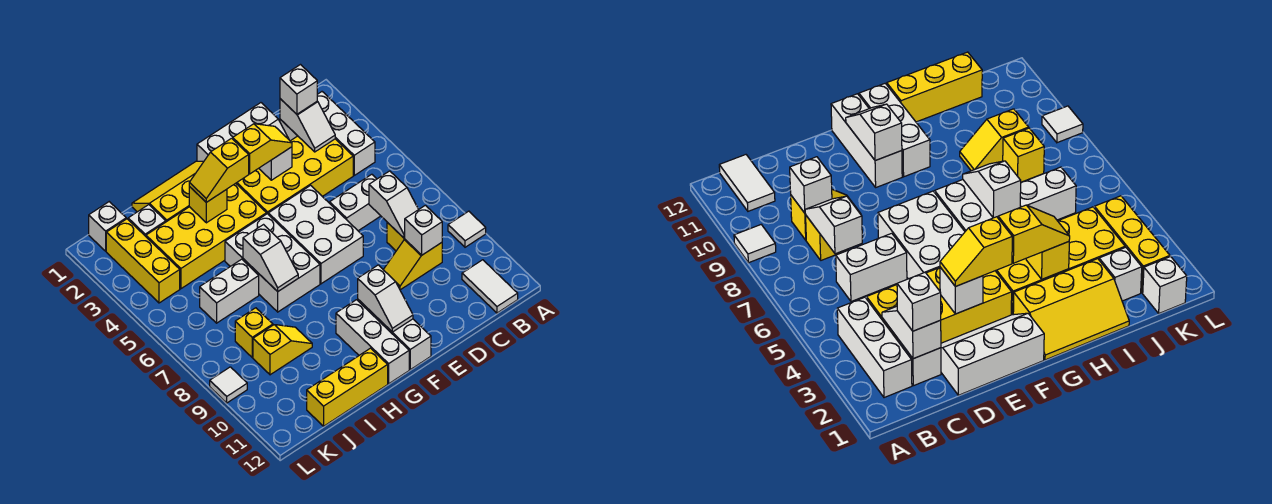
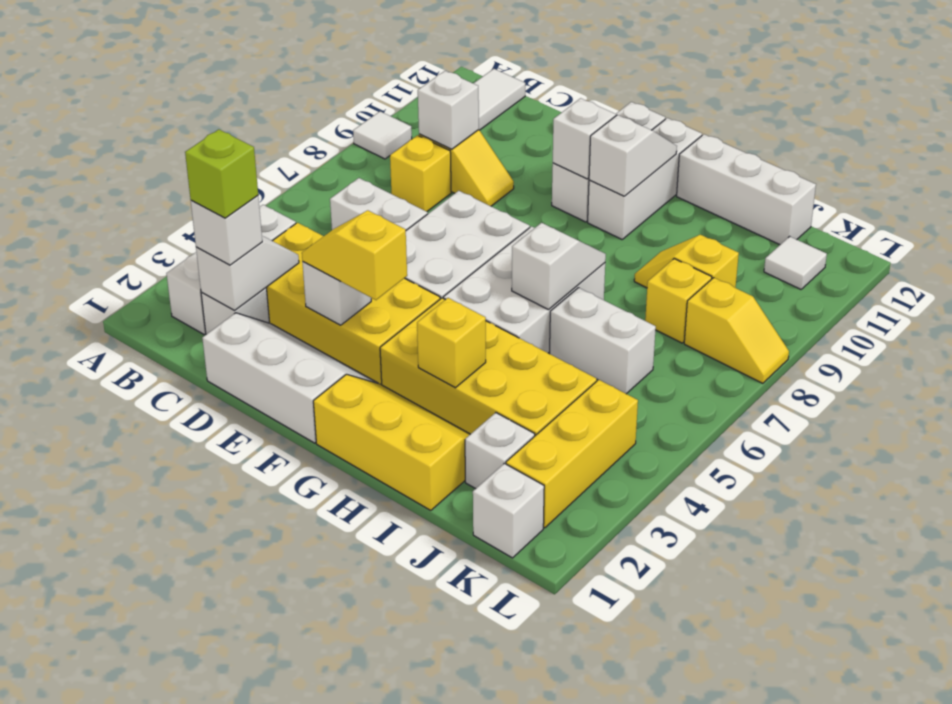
none -> lime 1x1 brick [185,129,258,218]
white 1x2 slope [369,171,419,238] -> white 1x2 slope moved to [589,115,677,196]
yellow 2x3 slope [132,161,204,222] -> yellow 2x3 slope turned to [313,374,470,510]
yellow 1x2 slope [189,138,249,202] -> yellow 1x2 slope moved to [684,278,789,383]
yellow 1x3 brick [307,348,388,426] -> white 1x3 brick [677,134,816,245]
white 1x1 tile [210,367,247,403] -> white 1x1 tile moved to [764,236,827,289]

